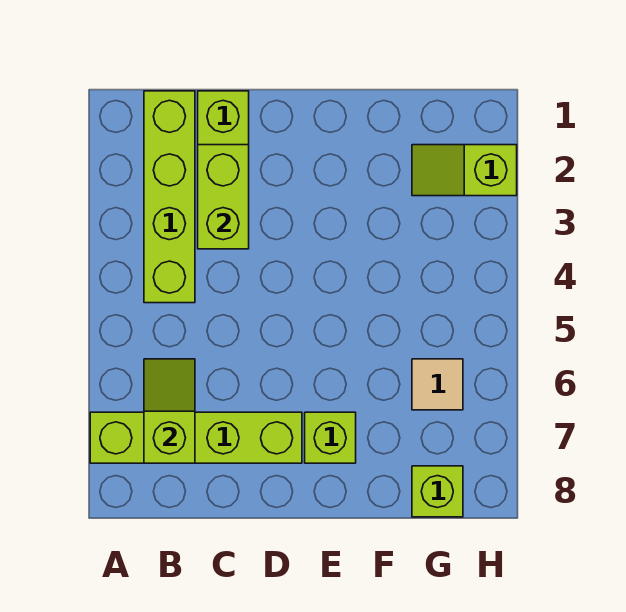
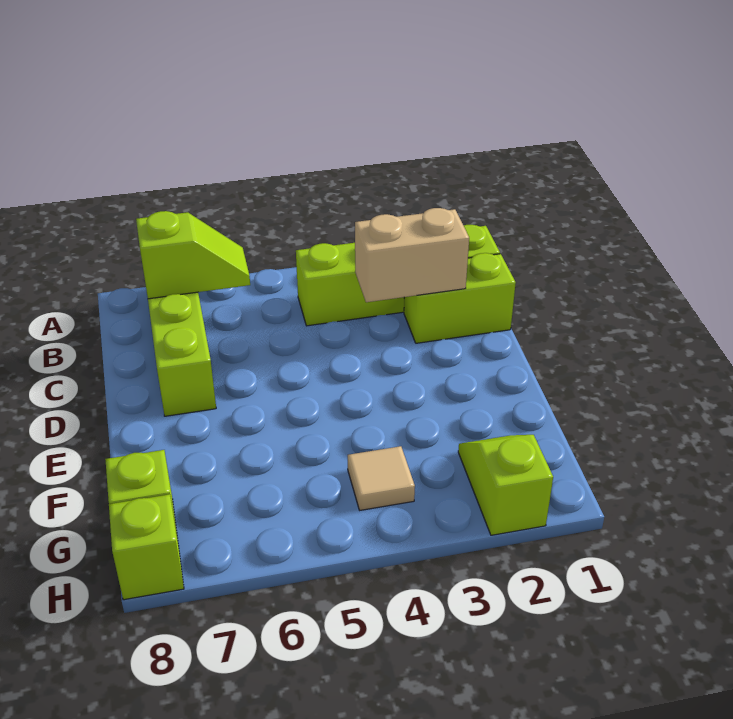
lime 1x2 brick [198,145,249,249] -> tan 1x2 brick [355,208,469,302]
lime 1x1 brick [305,412,356,463] -> lime 1x1 brick moved to [109,494,184,600]
tan 1x1 tile [412,359,463,410] -> tan 1x1 tile moved to [348,446,415,510]

